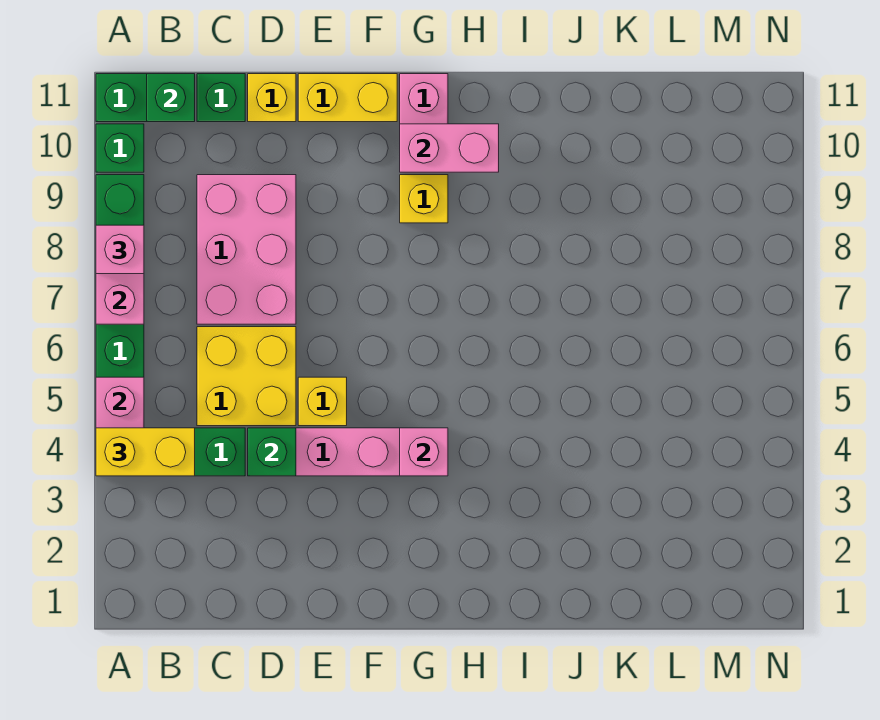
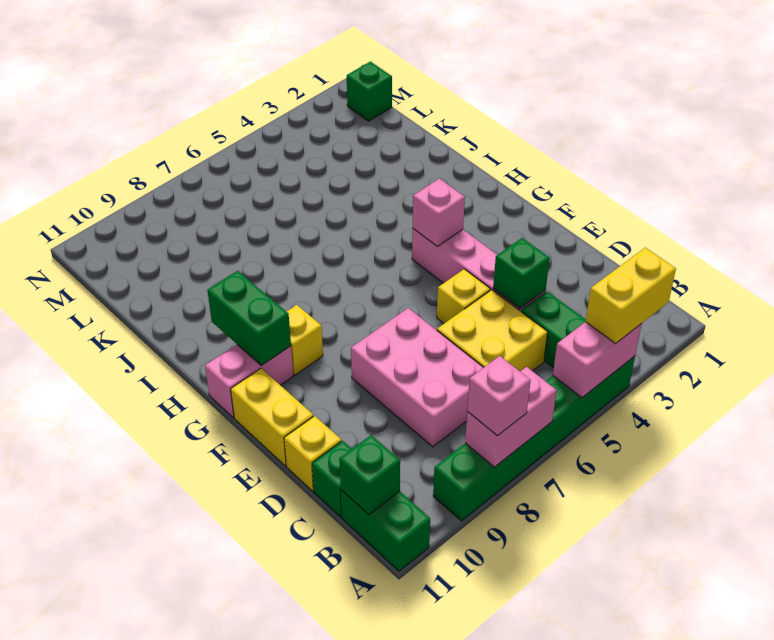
yellow 1x2 brick [96,428,195,476] -> yellow 1x2 brick turned to [586,248,676,343]
green 1x1 brick [96,124,144,172] -> green 1x1 brick moved to [347,61,392,121]
pink 2x3 brick [197,175,296,324] -> pink 2x3 brick turned to [351,308,484,447]
pink 1x2 brick [400,124,499,172] -> green 1x2 brick [207,271,291,366]

